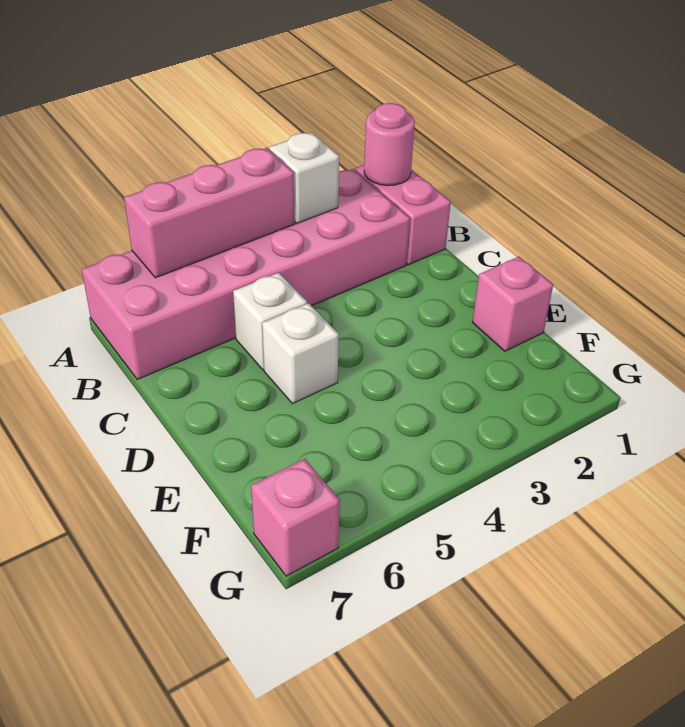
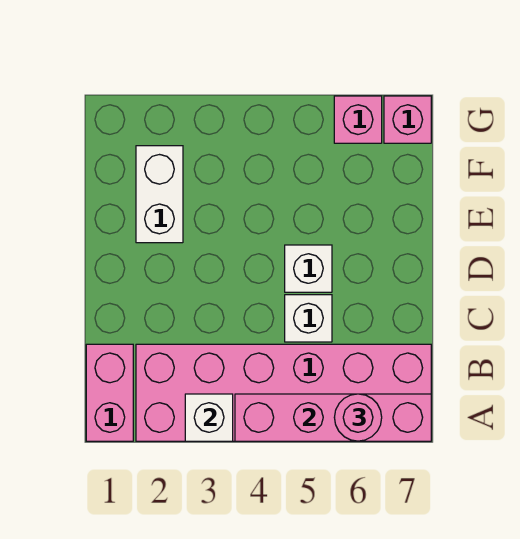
pink 1x1 round brick [364,103,415,186] -> pink 1x1 round brick moved to [334,394,382,441]
pink 1x3 brick [124,148,295,278] -> pink 1x4 brick [235,394,431,441]
pink 1x1 brick [472,257,553,351] -> pink 1x1 brick moved to [334,96,382,143]
none -> white 1x2 brick [136,146,183,243]

